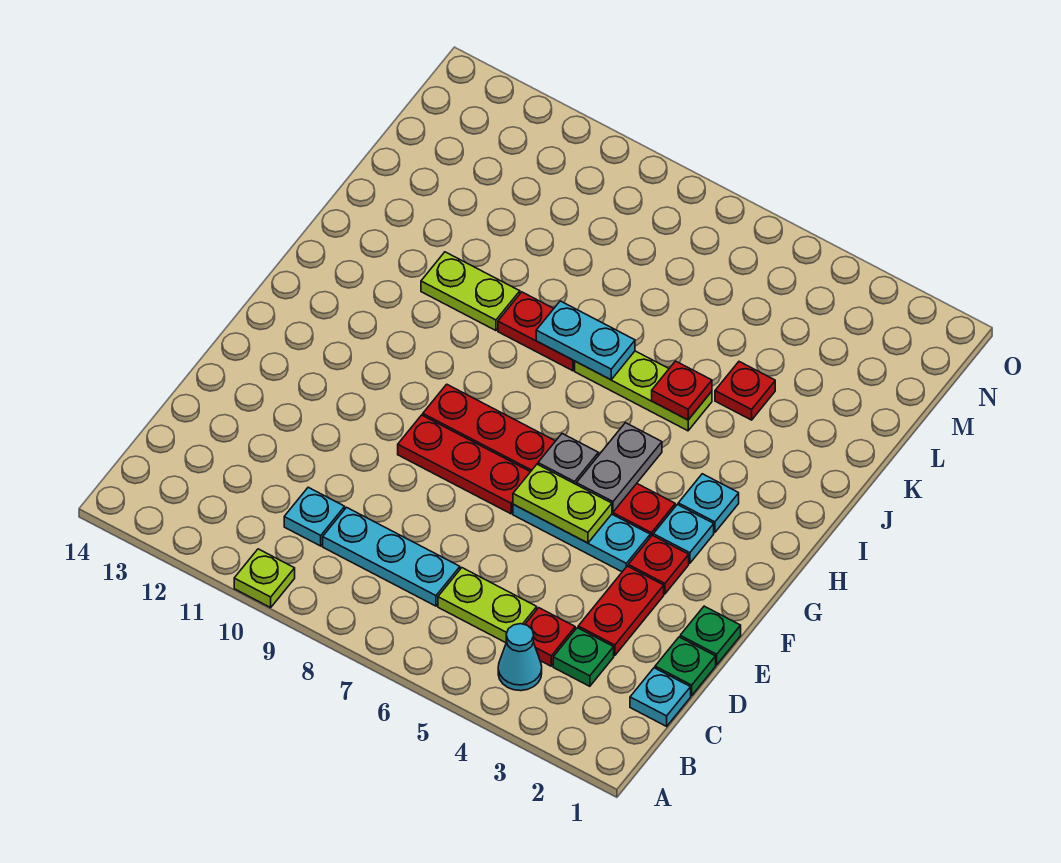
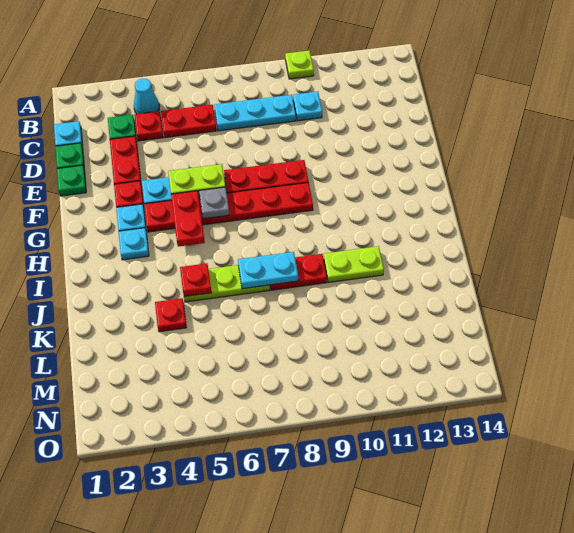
lime 1x2 plate [438,568,537,643] -> red 1x2 plate [161,105,216,138]
grey 1x2 plate [577,423,662,512] -> red 1x2 plate [171,191,205,247]

